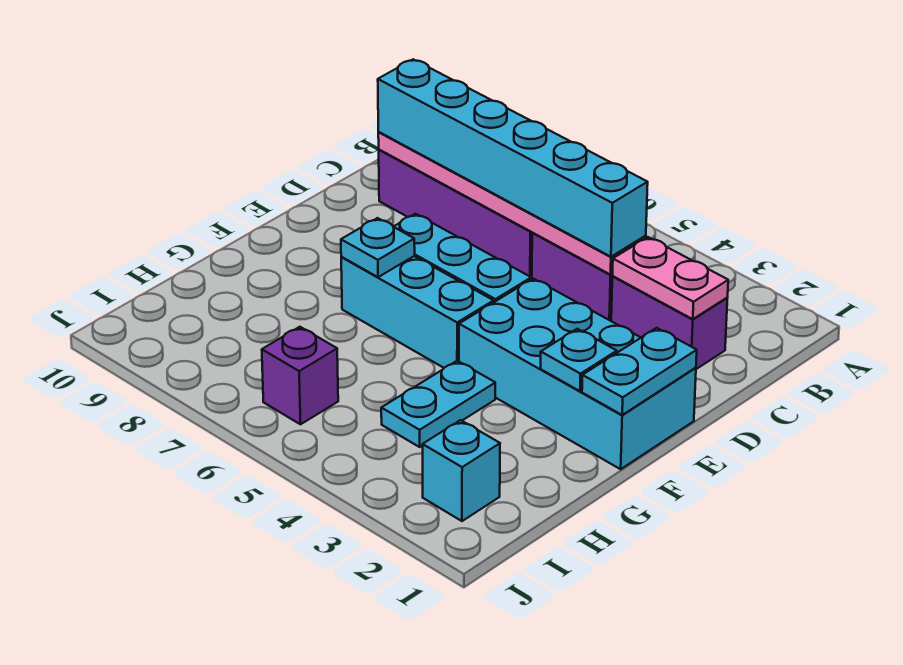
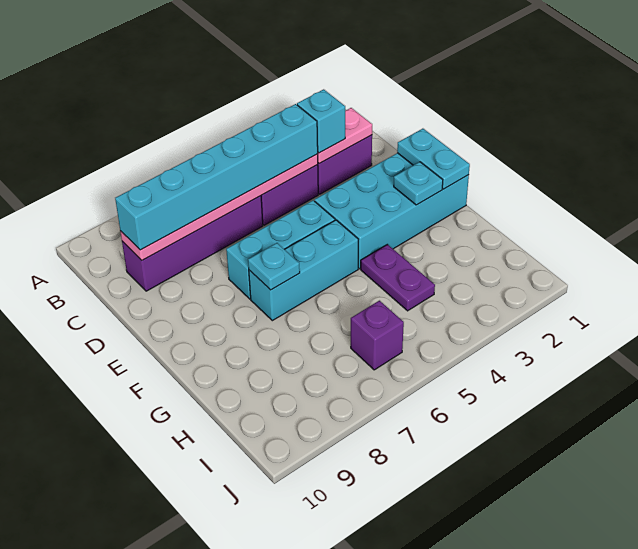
cyan 1x2 plate [381,361,495,447] -> purple 1x2 plate [361,244,435,311]
cyan 1x1 brick [423,420,500,521] -> cyan 1x1 brick moved to [297,89,345,153]

